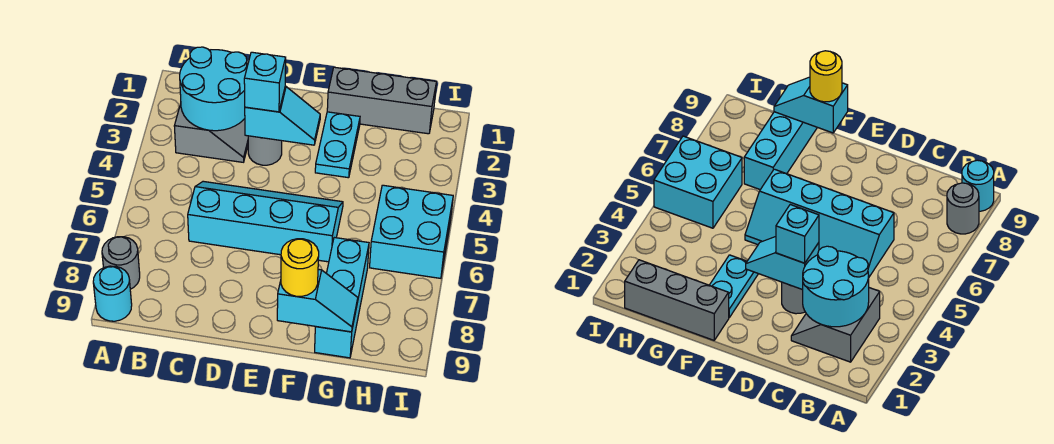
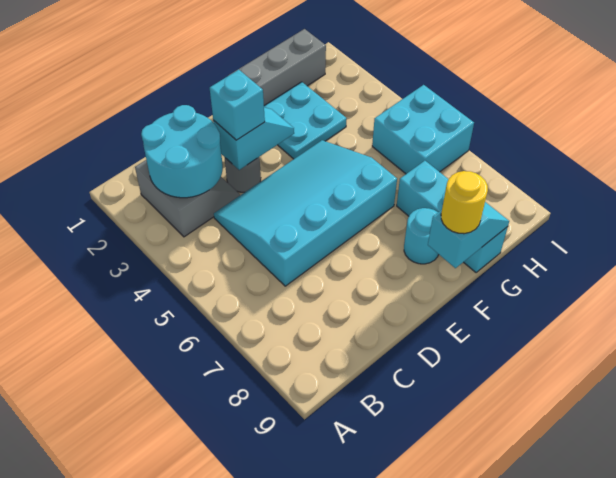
grey 1x1 round brick [102,237,140,289] -> none
cyan 1x1 round brick [93,266,132,321] -> cyan 1x1 round brick moved to [404,208,439,264]
cyan 2x4 slope [188,181,343,262] -> cyan 3x4 slope [214,140,397,286]
cyan 1x2 plate [315,112,360,178] -> cyan 2x2 plate [264,82,347,159]

